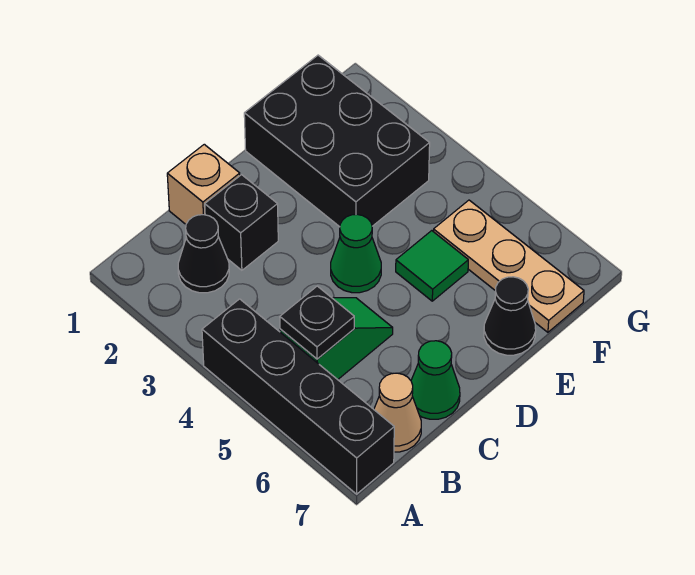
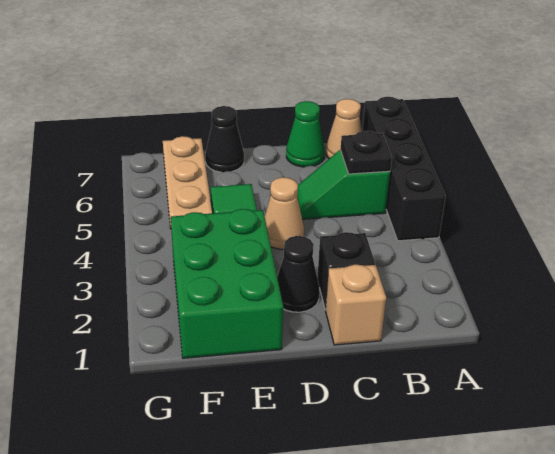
black 1x1 cone [178,215,229,293] -> black 1x1 cone moved to [277,236,320,312]
green 1x1 cone [331,214,381,293] -> tan 1x1 cone [265,177,304,249]
black 2x3 brick [244,55,430,227] -> green 2x3 brick [171,209,283,358]

